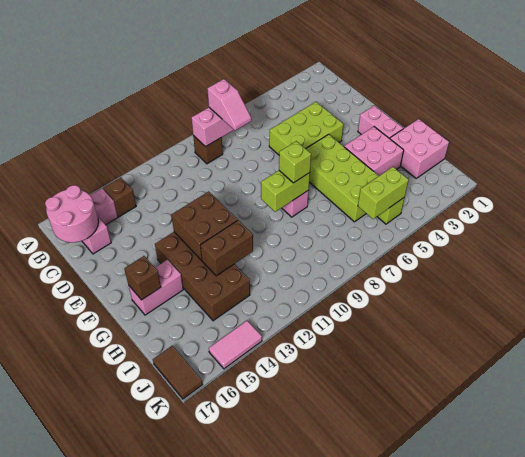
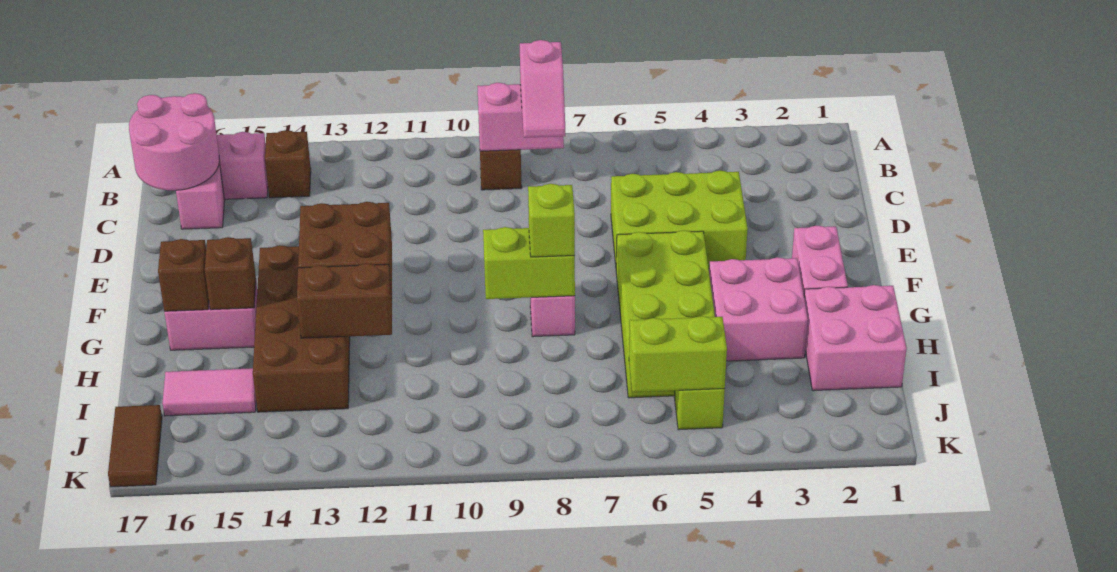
none -> brown 1x1 brick [205,237,256,310]
pink 1x2 tile [209,321,262,369] -> pink 1x2 tile moved to [163,368,256,416]

